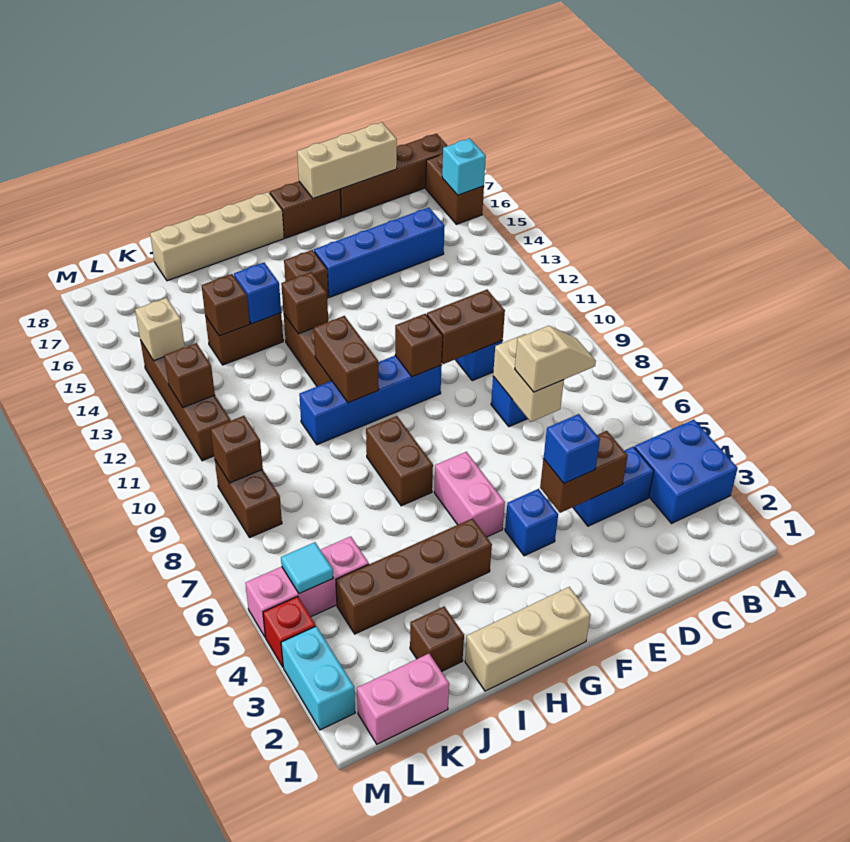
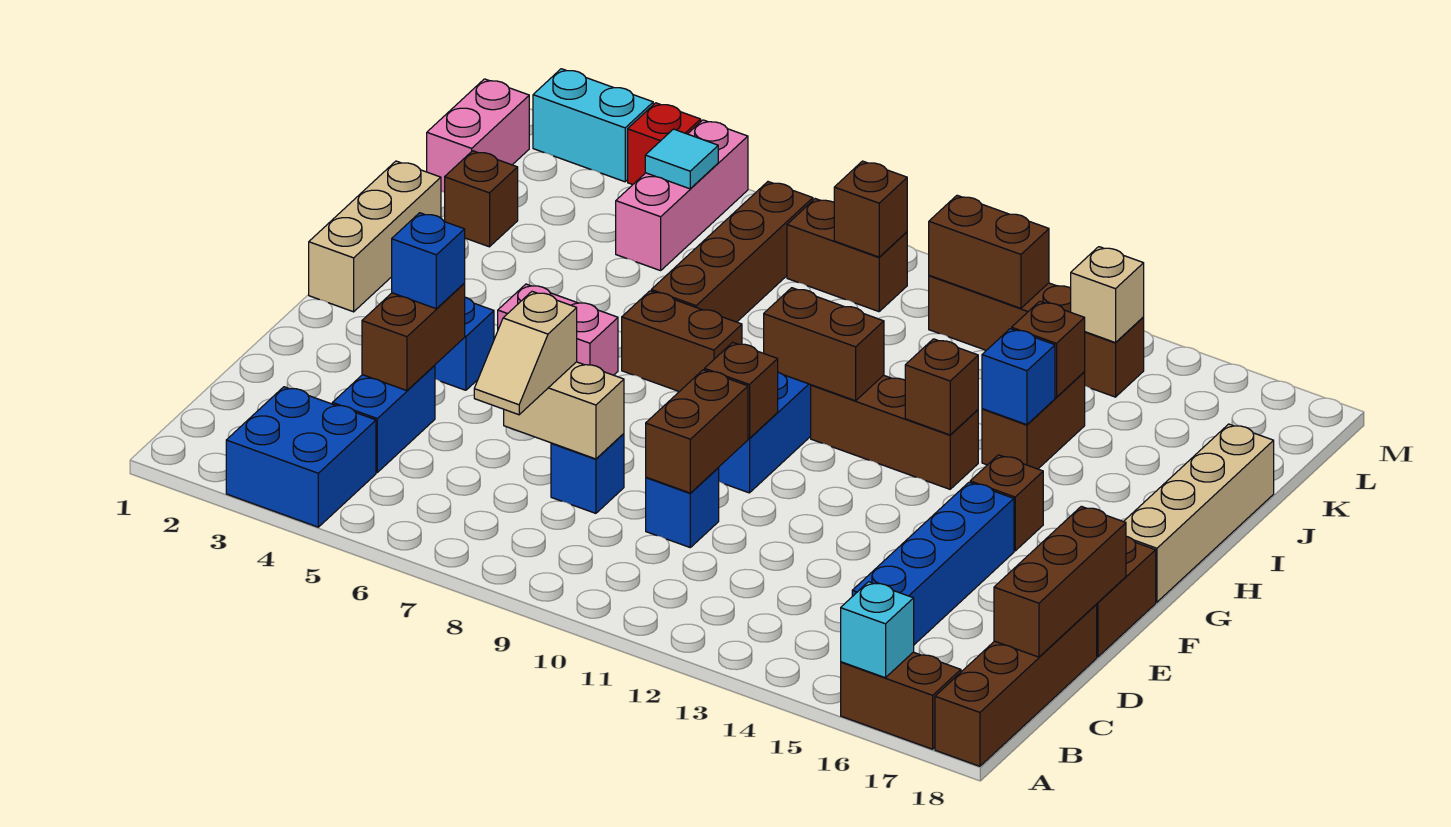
tan 1x3 brick [297,122,397,199] -> brown 1x3 brick [994,506,1126,657]
brown 1x4 brick [336,518,492,634] -> brown 1x4 brick moved to [651,182,813,322]
brown 1x1 brick [164,343,215,407] -> brown 1x2 brick [929,195,1049,308]

